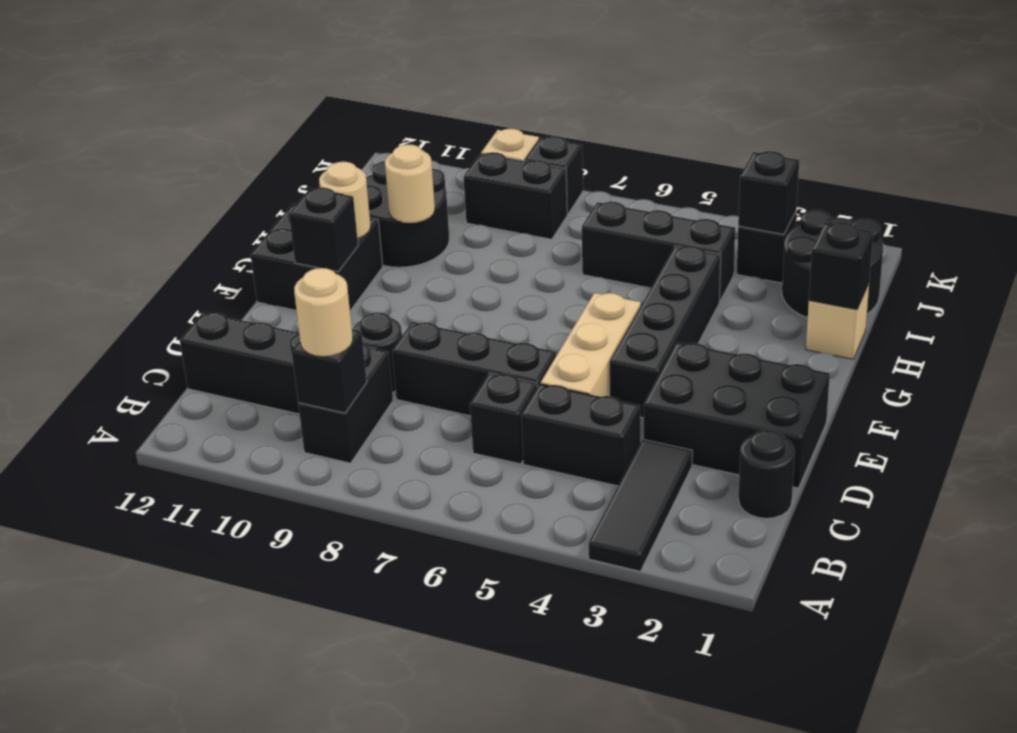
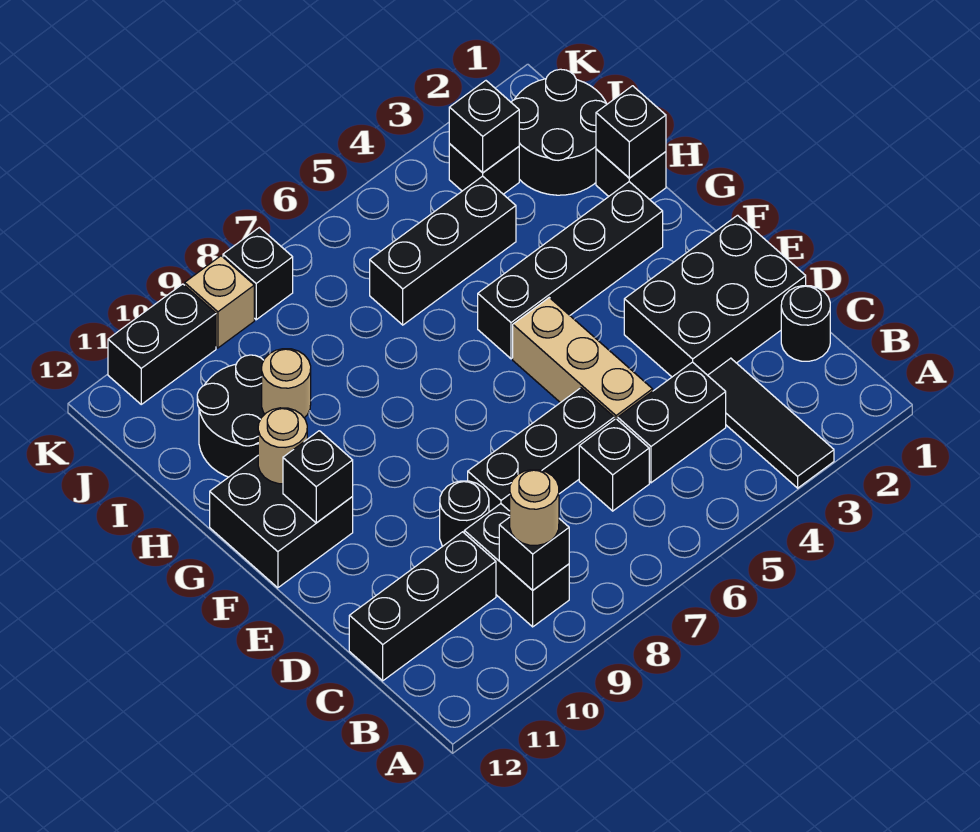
black 1x4 brick [610,246,721,418] -> black 1x4 brick turned to [478,182,663,359]
tan 1x1 brick [806,284,869,359] -> black 1x1 brick [596,149,666,199]
black 1x2 brick [464,152,567,239] -> black 1x2 brick moved to [108,284,216,404]

